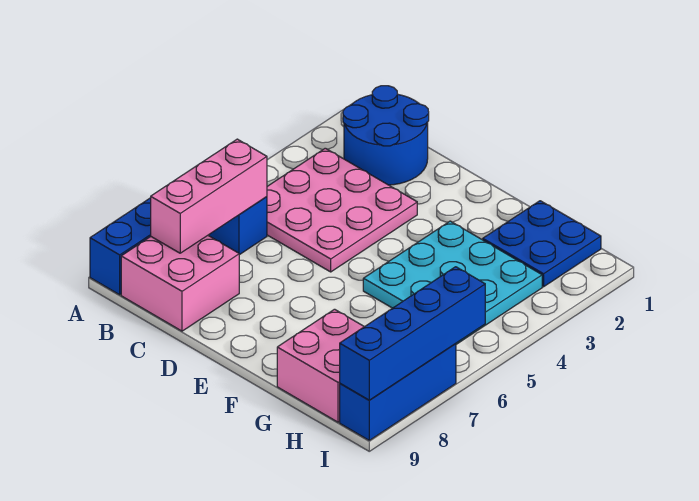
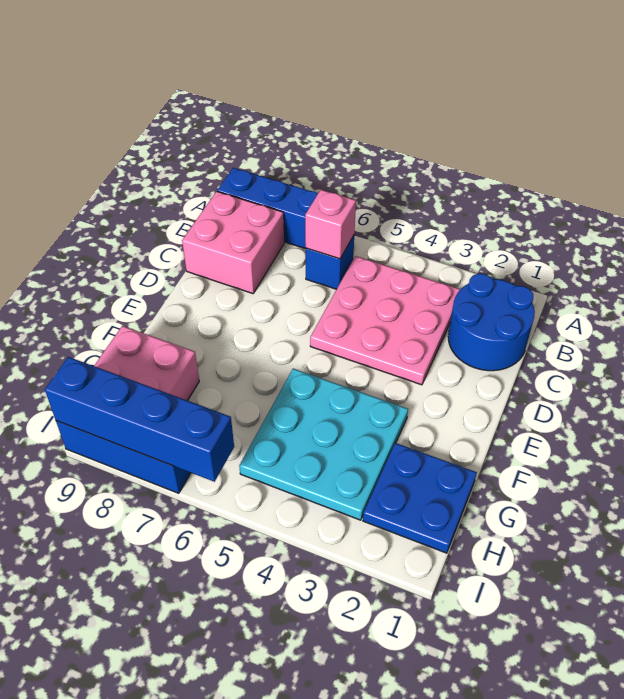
pink 1x3 brick [151,139,267,253] -> pink 1x1 brick [305,190,356,259]

